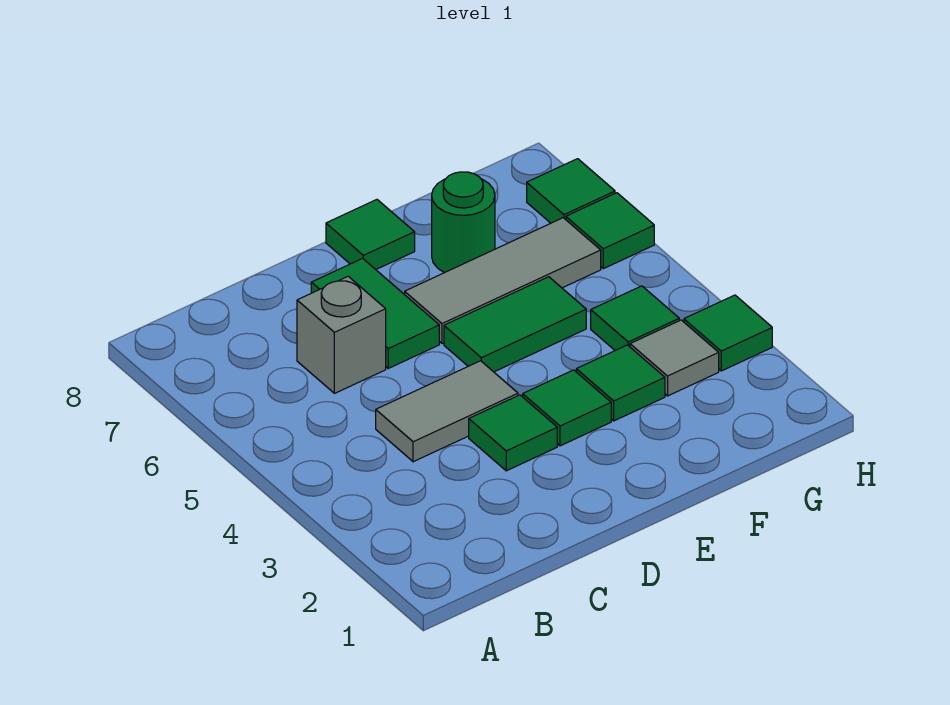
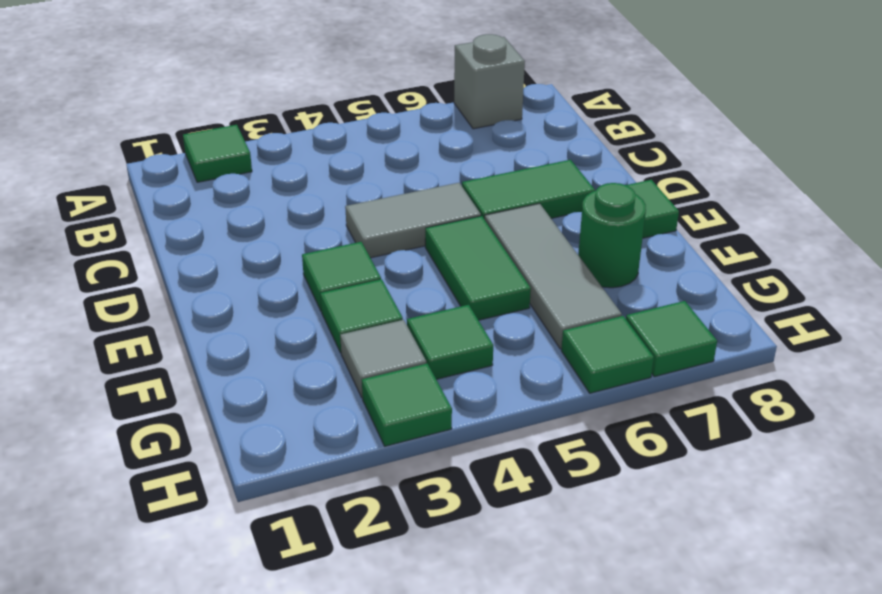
grey 1x2 tile [376,361,518,462] -> grey 1x2 tile turned to [345,183,481,258]
grey 1x1 brick [297,276,386,393] -> grey 1x1 brick moved to [454,34,525,129]
green 1x1 tile [469,395,557,471] -> green 1x1 tile moved to [183,125,252,182]

